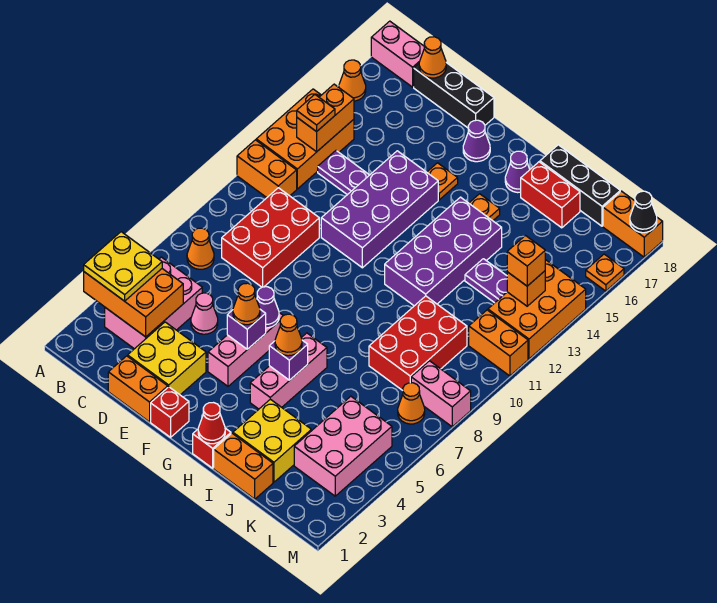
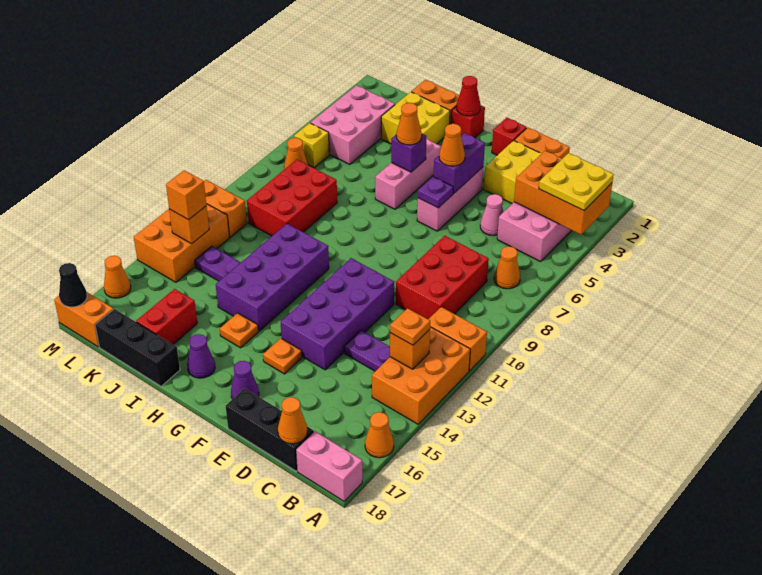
orange 1x2 brick [297,84,354,152] -> orange 1x1 brick [390,329,430,369]
purple 1x1 brick [227,310,266,349] -> purple 1x2 brick [434,133,485,194]
purple 1x1 cone [257,287,279,328] -> purple 1x1 plate [418,177,453,208]
red 1x2 brick [521,162,580,228] -> red 1x2 brick turned to [136,289,197,344]
none -> yellow 1x1 brick [294,123,329,168]
pink 1x2 brick [411,361,471,427] -> none
orange 1x1 plate [586,254,624,291] -> orange 1x1 cone [104,256,131,298]

